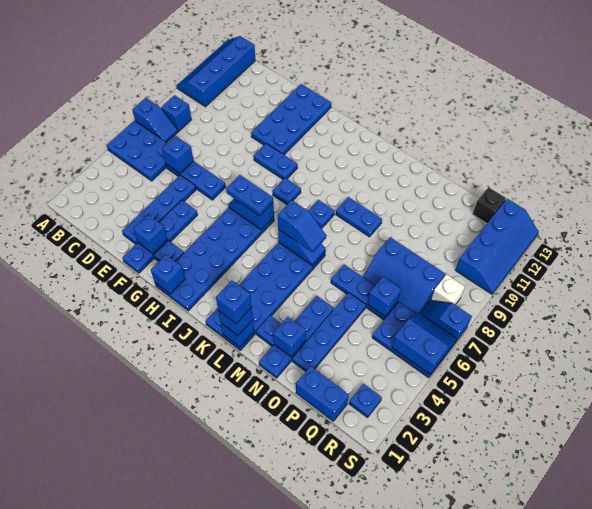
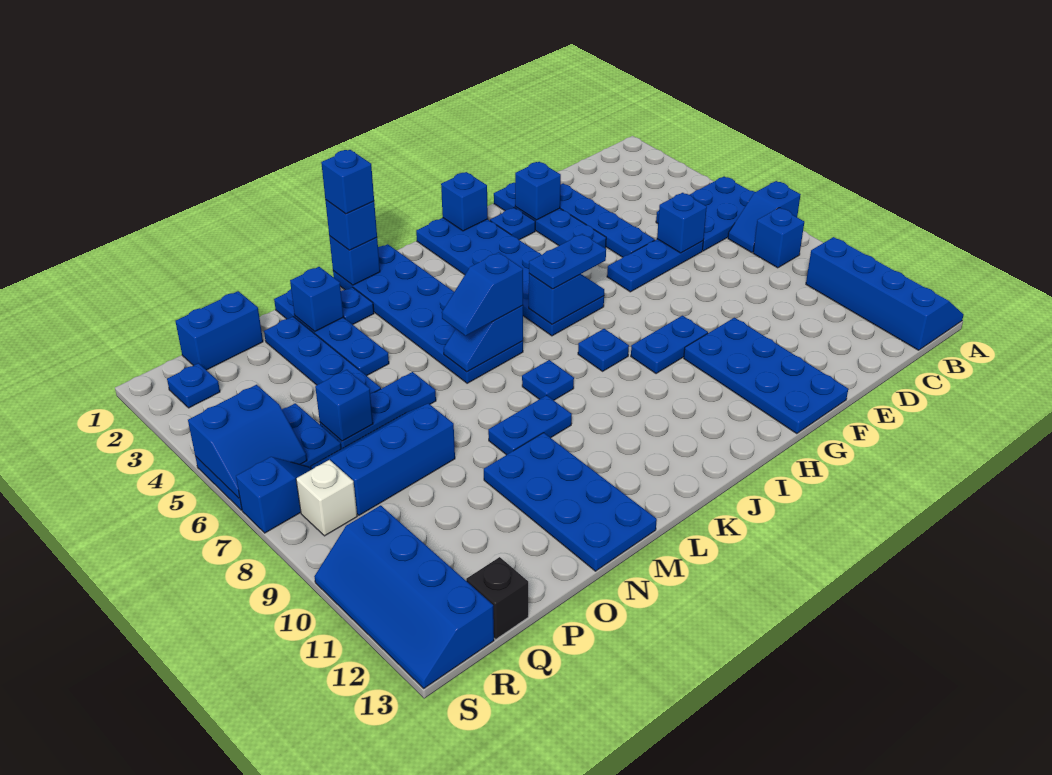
none -> blue 2x4 plate [484,433,657,571]

